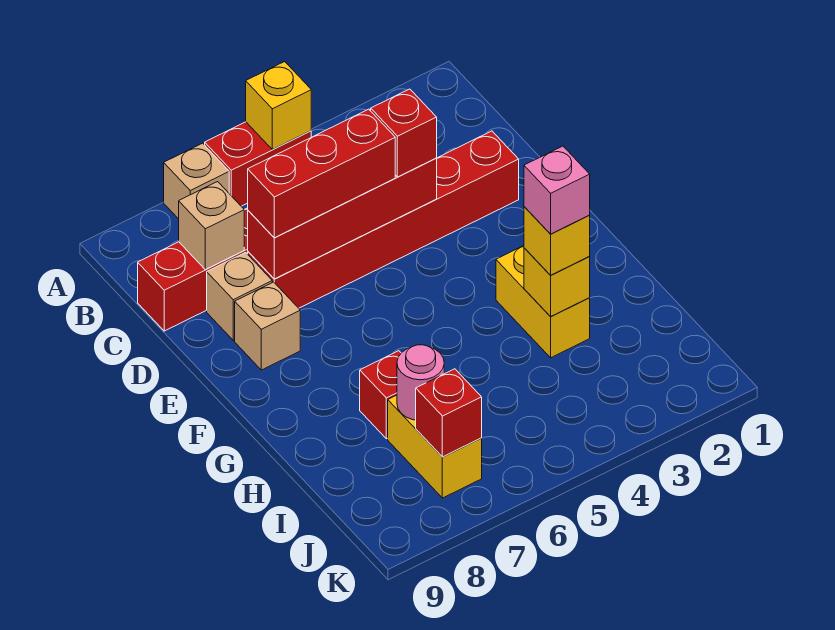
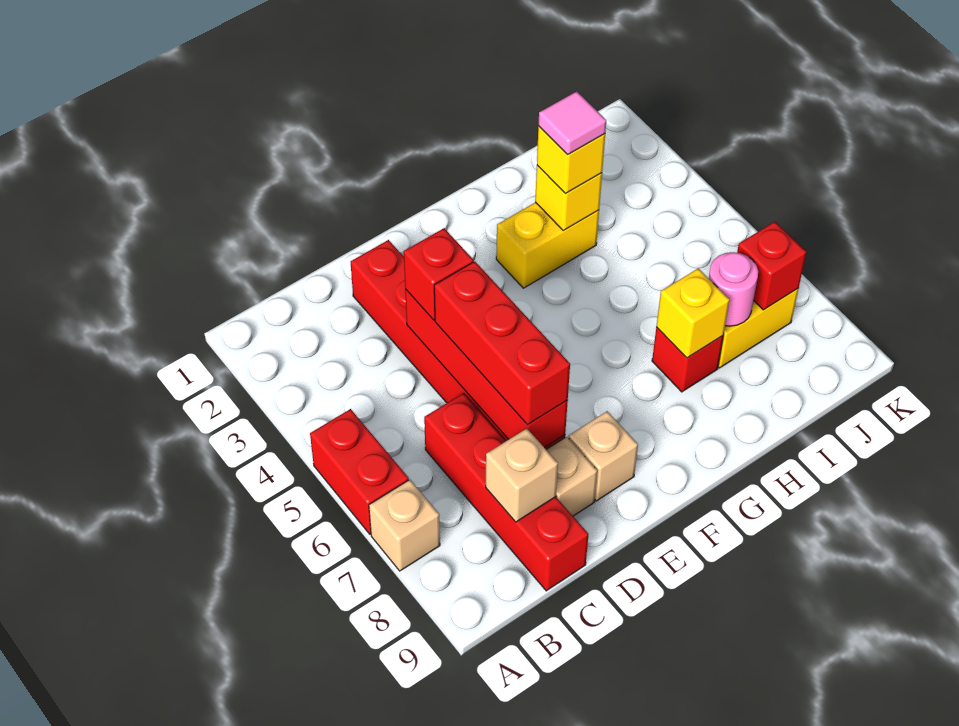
yellow 1x1 brick [246,62,311,149] -> yellow 1x1 brick moved to [656,269,729,358]
pink 1x1 brick [524,146,590,234] -> pink 1x1 tile [538,91,606,155]

